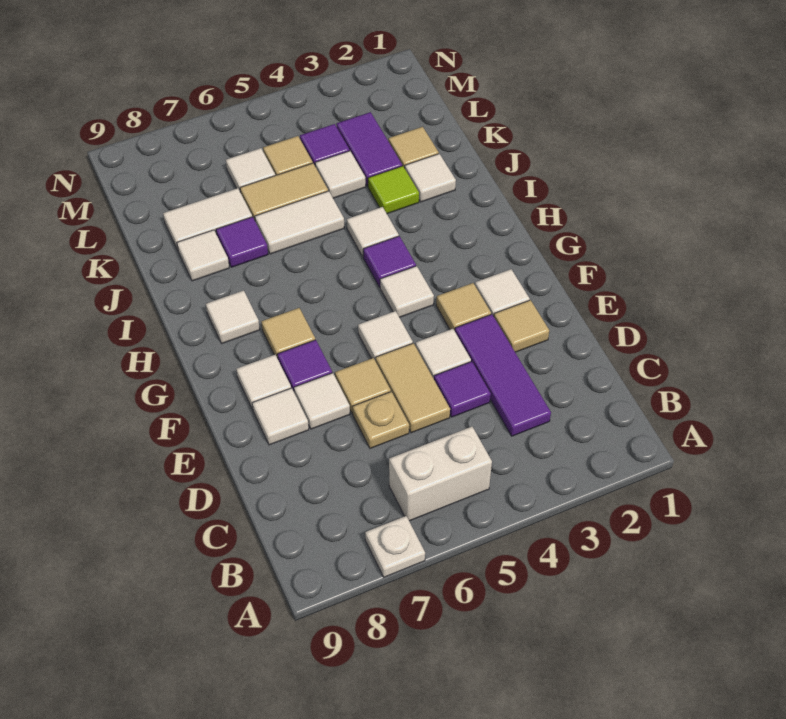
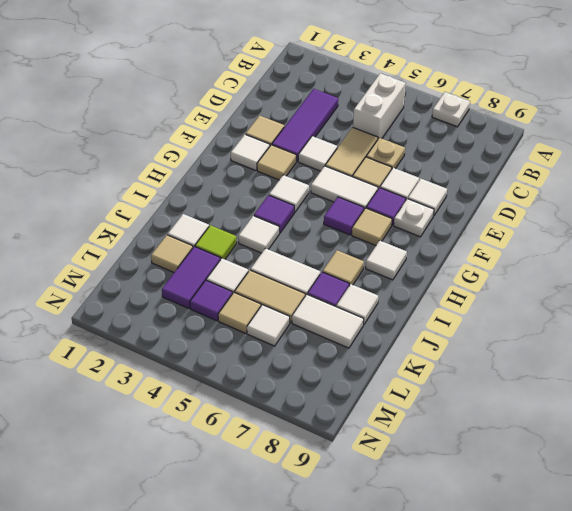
white 1x2 brick [389,427,492,521] -> white 1x2 brick turned to [353,73,405,138]
purple 1x1 tile [434,361,491,417] -> purple 1x1 tile moved to [324,197,364,235]
white 1x1 tile [358,311,413,361] -> white 1x2 tile [311,166,378,209]
white 1x1 tile [236,355,291,409] -> white 1x1 plate [394,199,434,237]
none -> tan 1x1 tile [323,250,364,286]

